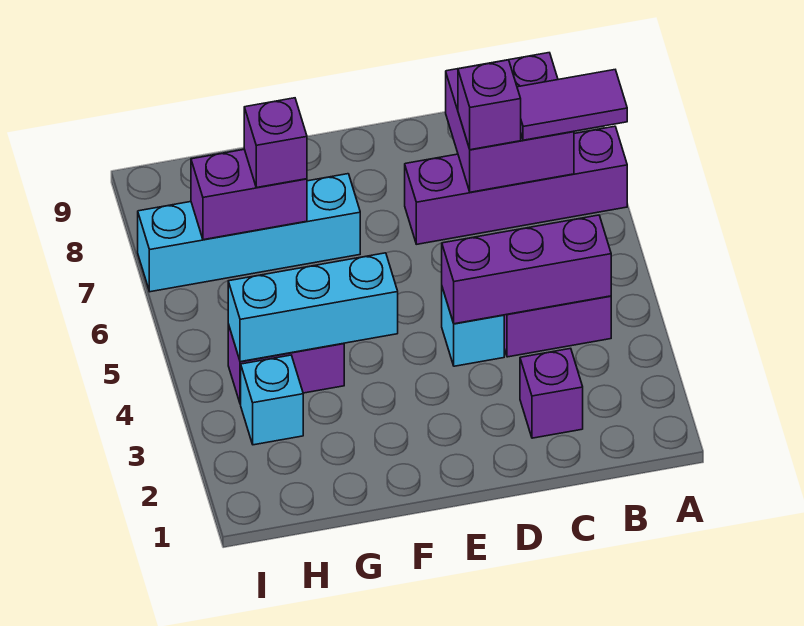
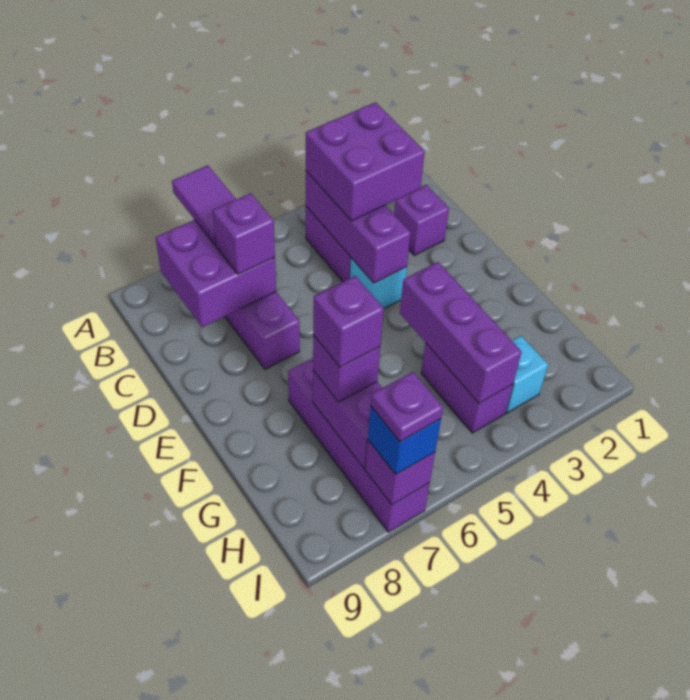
none -> purple 2x2 brick [306,102,425,221]
cyan 1x3 brick [228,253,398,362] -> purple 1x3 brick [400,262,522,403]
cyan 1x4 brick [138,174,360,292] -> purple 1x4 brick [288,358,430,532]
none -> purple 1x1 brick [313,276,384,367]
none -> purple 1x1 brick [365,440,435,505]
none -> blue 1x1 brick [368,407,441,474]
none -> purple 1x1 plate [371,372,443,442]

